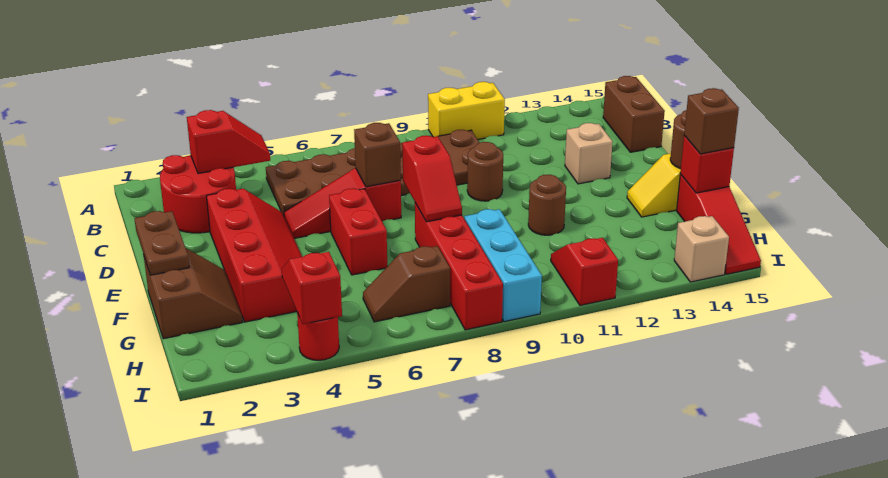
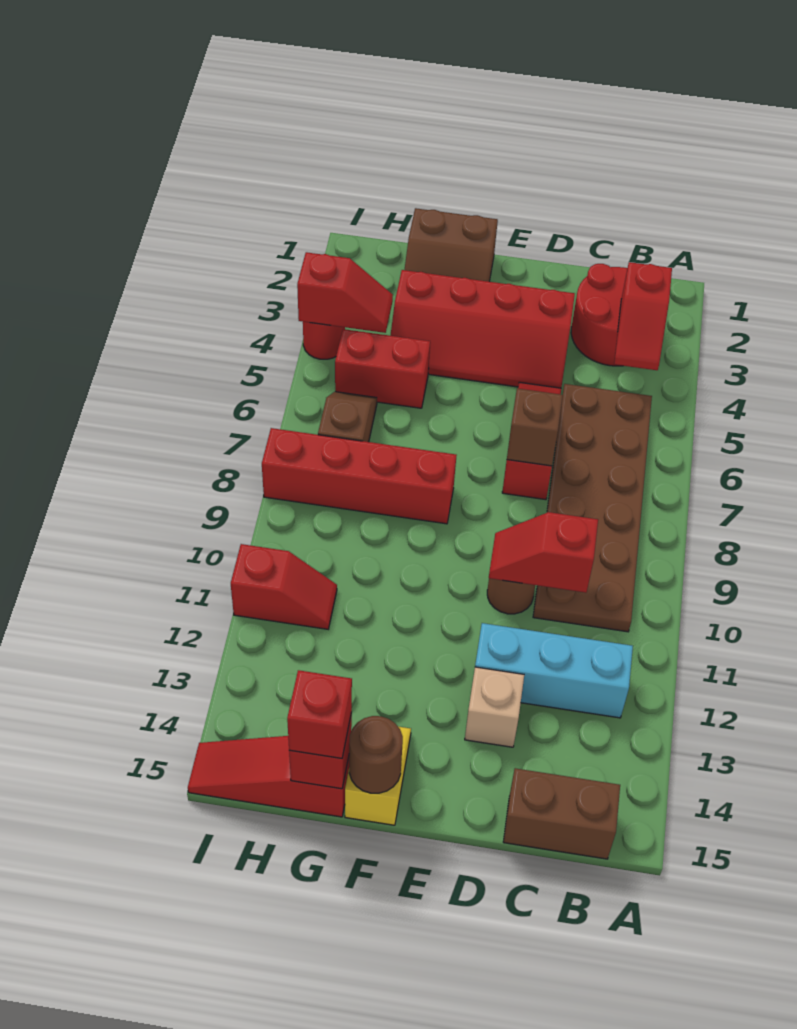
yellow 1x2 brick [428,82,505,139] -> none
brown 1x2 plate [134,211,189,275] -> none
red 1x2 brick [329,188,387,275] -> red 1x2 brick moved to [335,329,430,408]
red 1x2 slope [402,136,462,222] -> red 1x2 slope moved to [489,512,598,593]
brown 1x1 round brick [528,175,566,235] -> none
cyan 1x3 brick [464,209,542,322] -> cyan 1x3 brick moved to [475,623,633,718]
brown 1x1 brick [684,88,739,154] -> red 1x1 brick [287,670,352,758]
tan 1x1 brick [674,216,729,282] -> none

